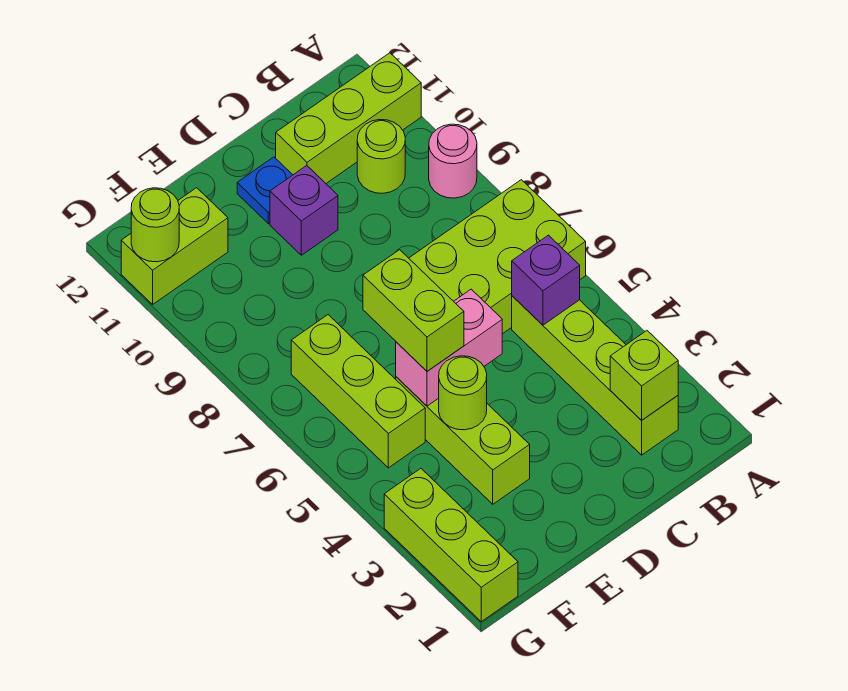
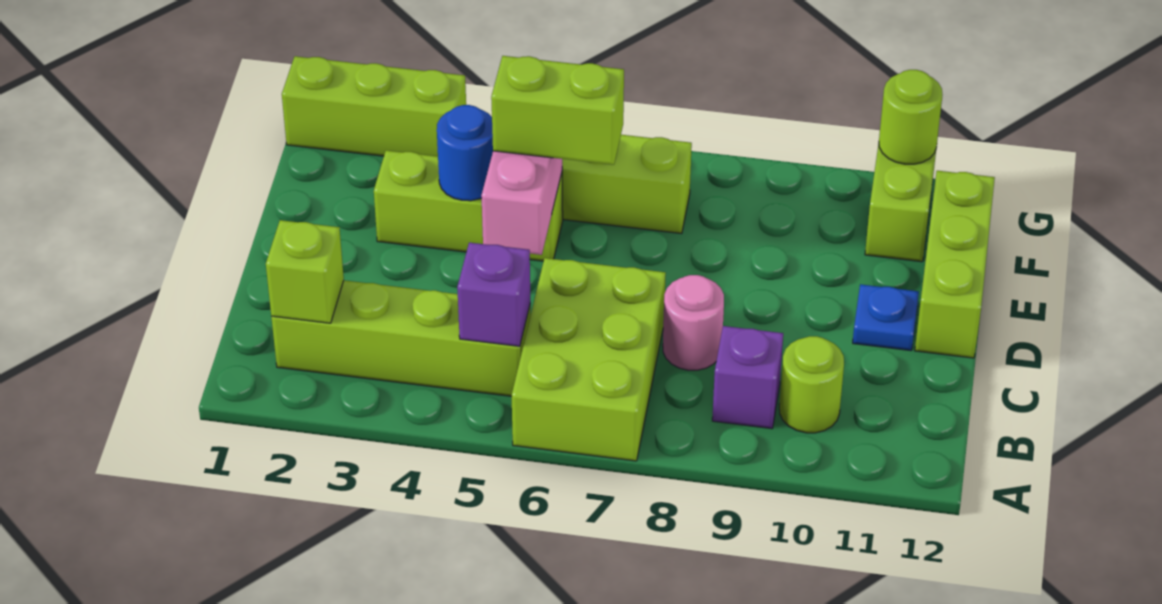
pink 1x1 round brick [429,124,477,198] -> pink 1x1 round brick moved to [663,275,724,370]
lime 1x3 brick [276,53,421,183] -> lime 1x3 brick moved to [915,171,995,358]
purple 1x1 brick [270,166,338,255] -> purple 1x1 brick moved to [712,326,783,429]
lime 1x1 round brick [439,356,487,430] -> blue 1x1 round brick [437,105,493,201]

